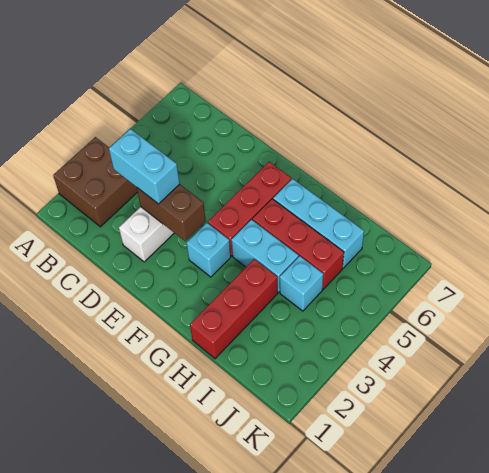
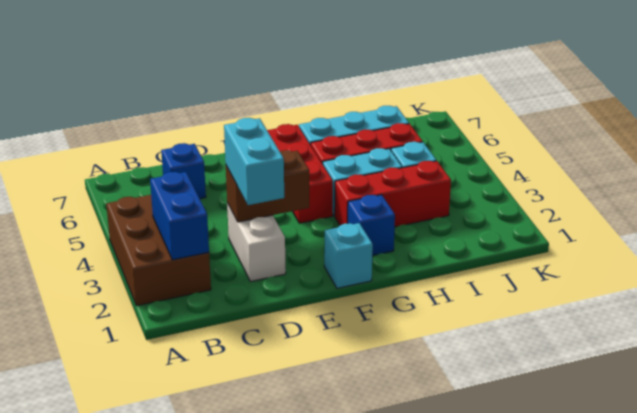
brown 2x2 brick [53,137,137,227] -> brown 2x3 brick [106,195,211,306]
none -> blue 1x2 brick [150,172,209,260]
cyan 1x2 brick [109,129,180,204] -> cyan 1x2 brick turned to [224,118,284,205]
none -> blue 1x1 brick [161,143,206,199]
cyan 1x1 brick [187,223,231,277] -> cyan 1x1 brick moved to [324,223,373,288]
none -> blue 1x1 brick [348,195,395,256]
red 1x3 brick [190,259,278,359] -> red 1x3 brick turned to [335,161,451,227]

